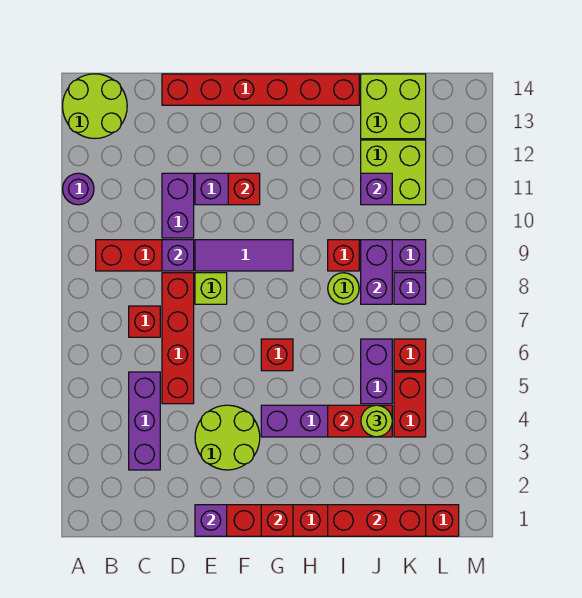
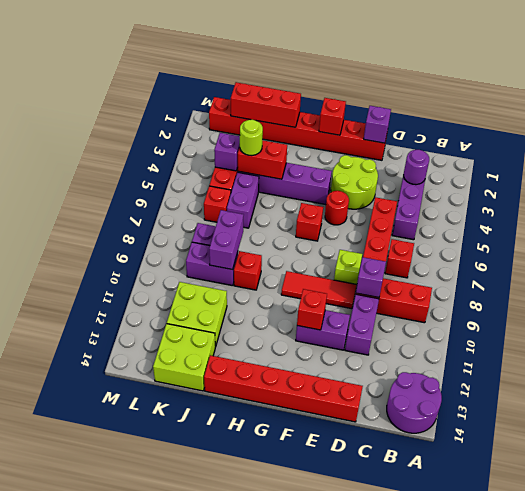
purple 1x1 round brick [63,173,94,205] -> purple 1x1 round brick moved to [404,150,429,185]
lime 2x2 round brick [63,74,127,139] -> purple 2x2 round brick [387,372,442,433]
purple 1x3 tile [195,240,293,271] -> red 1x3 tile [281,271,357,309]
none -> red 1x1 round brick [325,191,349,225]
lime 1x1 round brick [328,273,359,304] -> none
purple 1x1 brick [361,173,392,205] -> purple 1x1 brick moved to [214,133,240,171]

